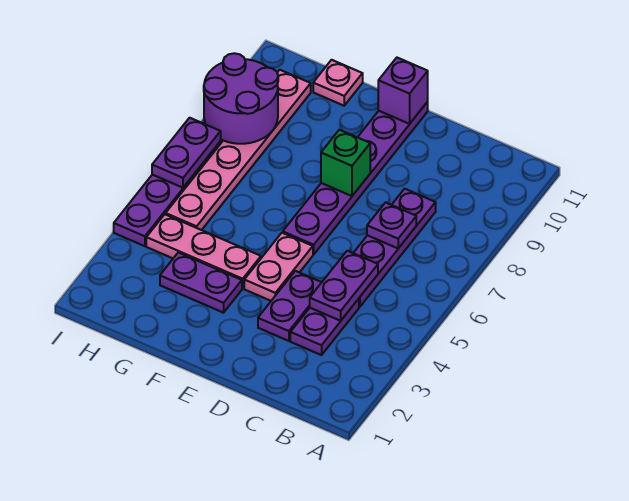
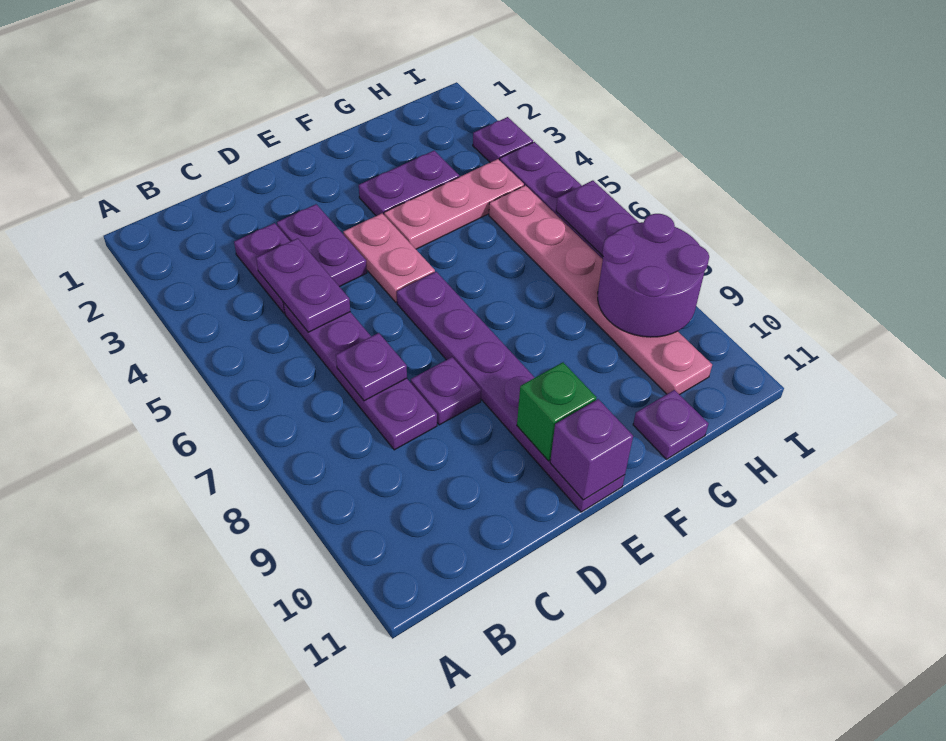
none -> purple 1x1 plate [411,357,481,425]
green 1x1 brick [321,130,370,196] -> green 1x1 brick moved to [517,362,596,461]
pink 1x1 plate [313,60,363,106] -> purple 1x1 plate [633,390,708,459]
none -> purple 1x1 plate [473,117,533,162]

